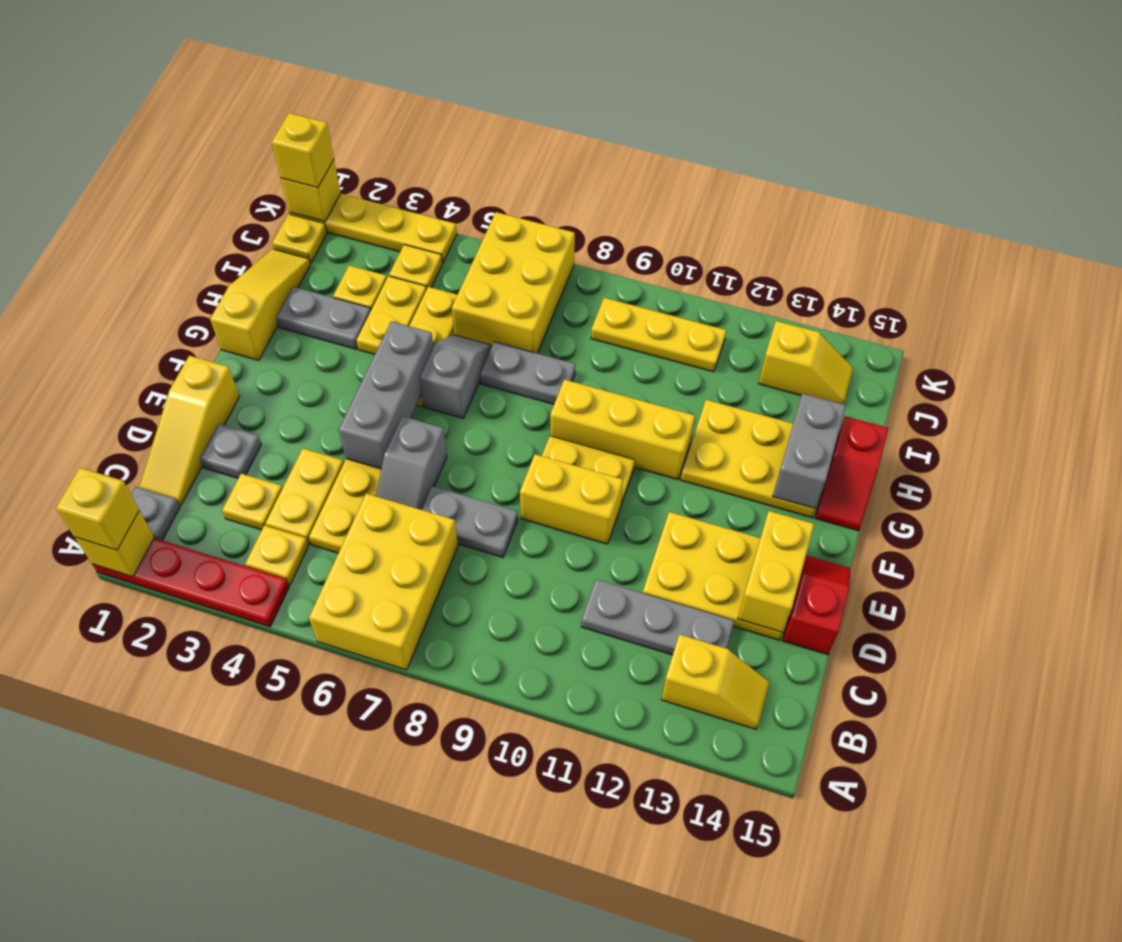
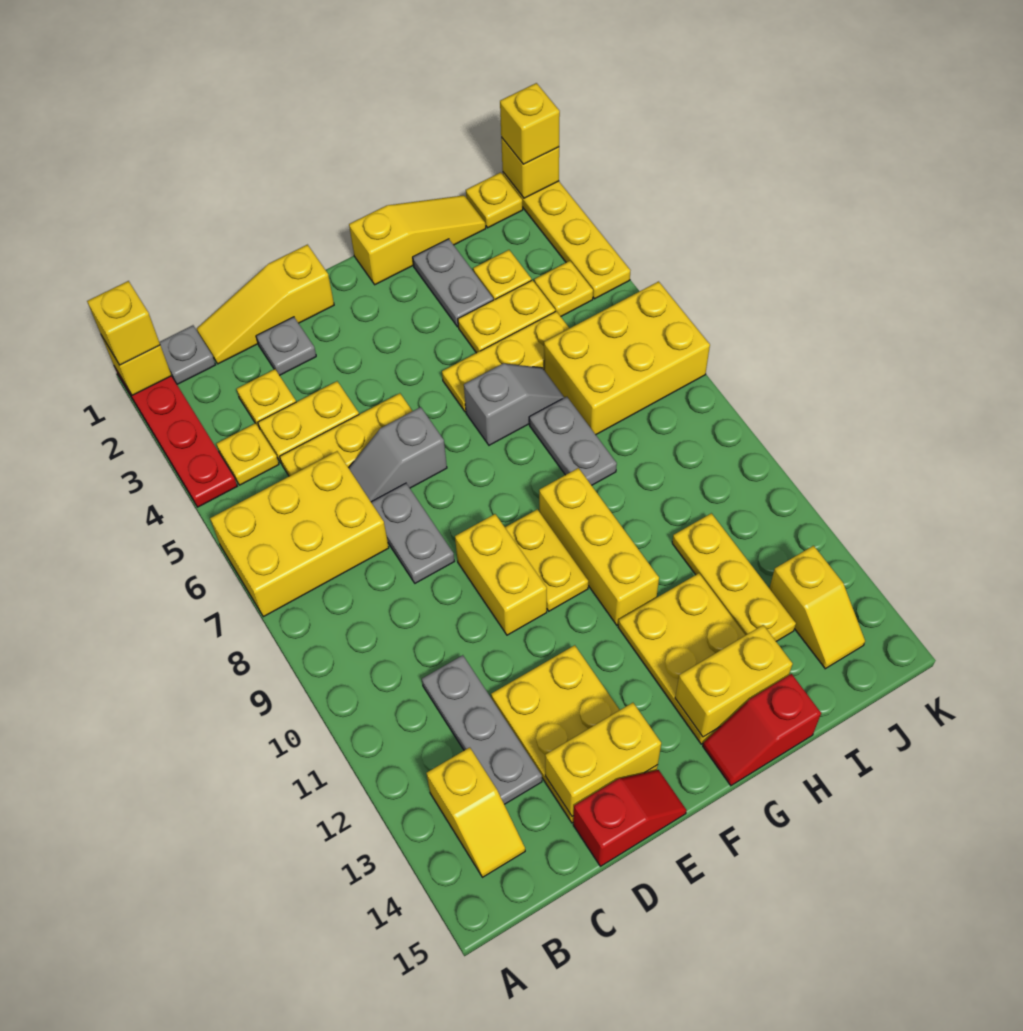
grey 1x3 brick [339,321,433,469] -> none
grey 1x2 brick [773,393,846,509] -> yellow 1x2 brick [675,625,793,737]
yellow 1x3 plate [591,298,726,372] -> yellow 1x3 plate moved to [672,513,796,641]

